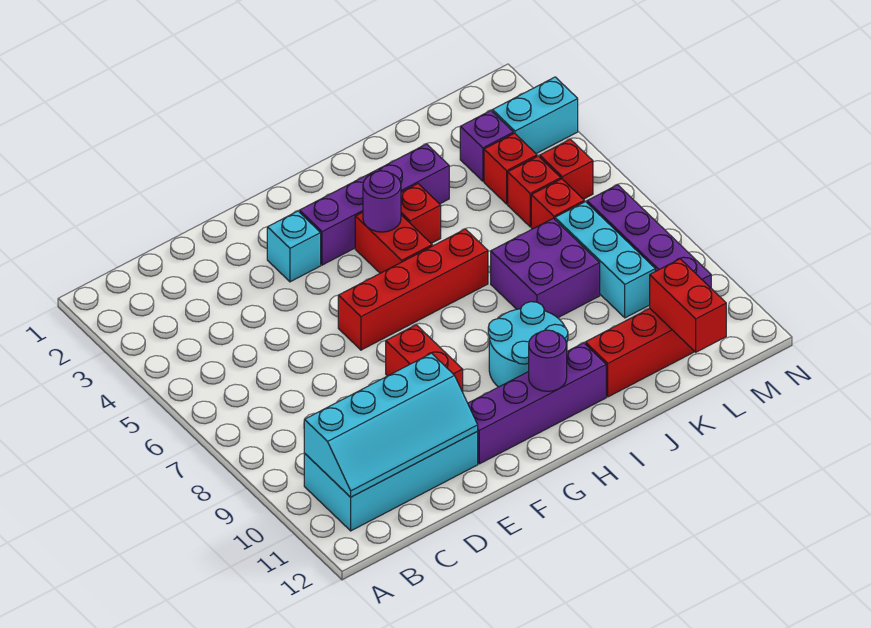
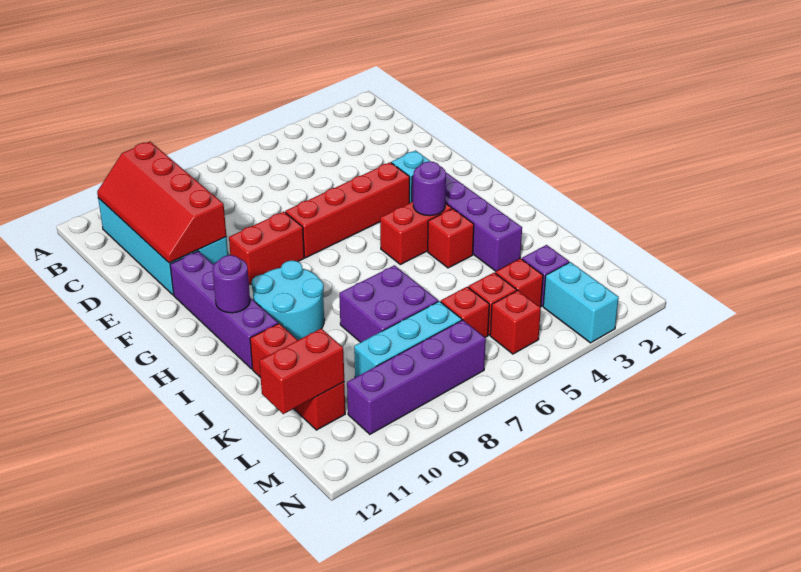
cyan 2x4 slope [304,353,478,497] -> red 2x4 slope [97,142,226,263]
red 1x4 brick [338,229,488,350] -> red 1x4 brick turned to [285,162,410,258]

